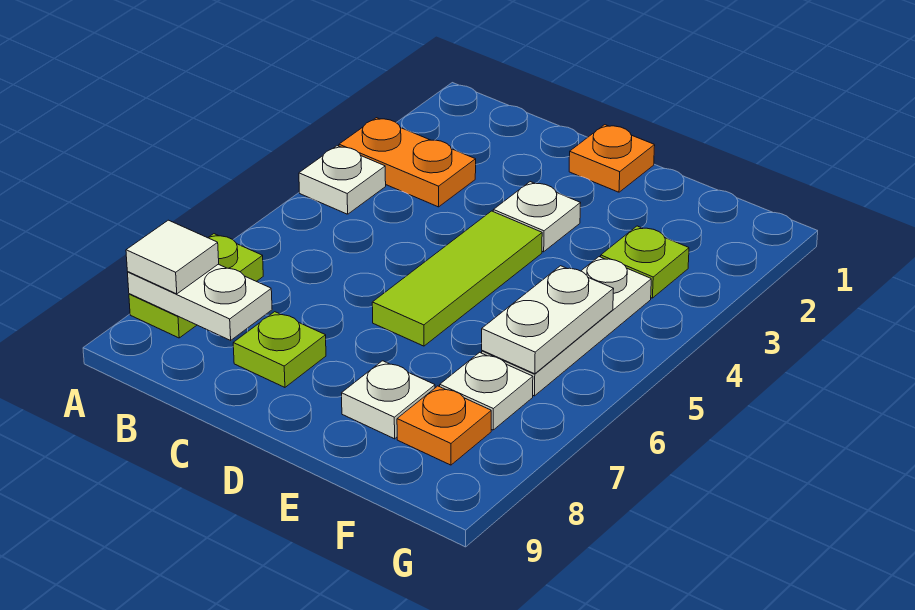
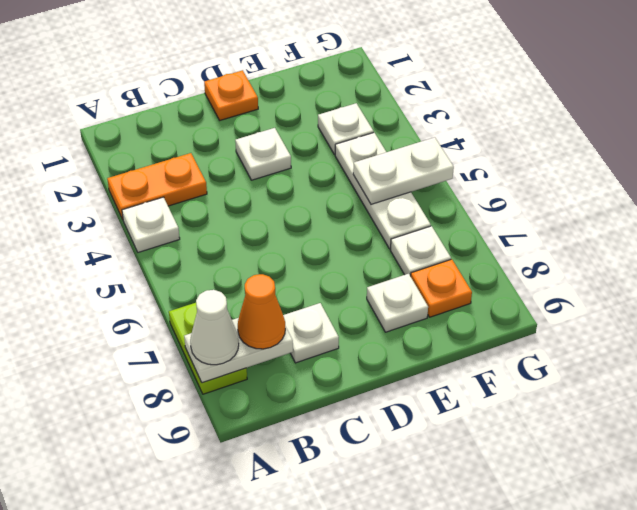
white 1x1 tile [126,220,219,294] -> white 1x1 cone [190,290,239,365]
none -> orange 1x1 cone [238,274,285,349]
lime 1x1 plate [233,312,326,387] -> white 1x1 plate [283,303,339,363]
lime 1x3 tile [372,211,542,346] -> none
lime 1x1 plate [601,226,689,298] -> white 1x1 plate [318,103,374,155]
white 1x2 plate [482,266,614,374] -> white 1x2 plate turned to [353,137,454,204]

